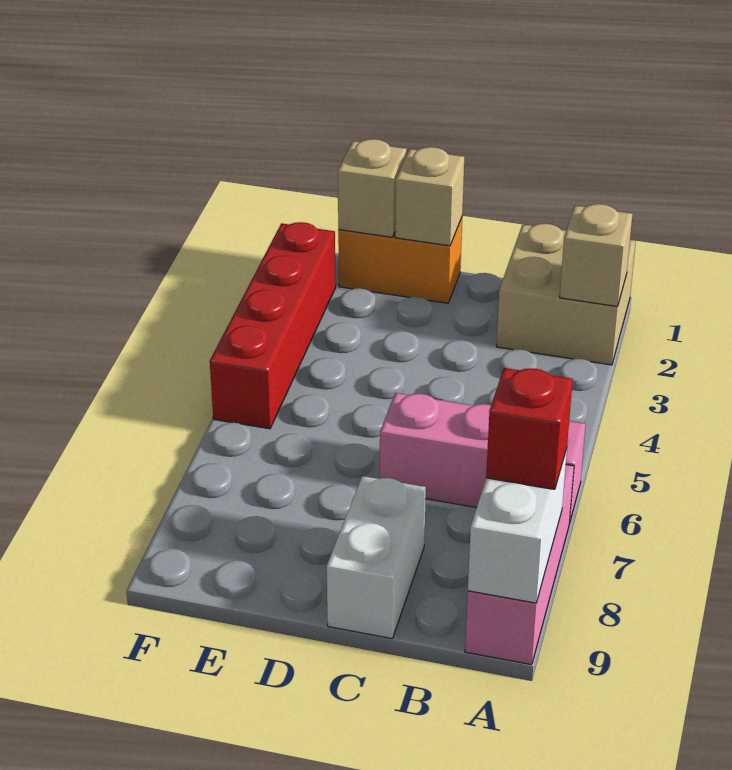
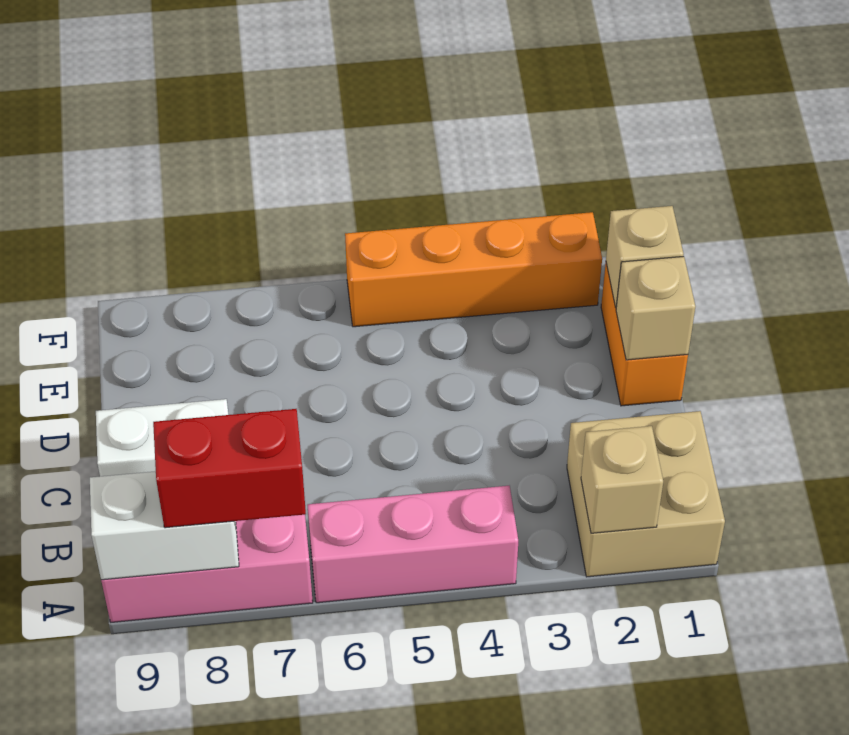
pink 1x3 brick [380,393,586,523] -> pink 1x3 brick turned to [307,486,518,603]
red 1x1 brick [486,368,573,489] -> red 1x2 brick [153,409,306,528]
red 1x4 brick [210,222,336,429] -> orange 1x4 brick [345,212,602,327]

